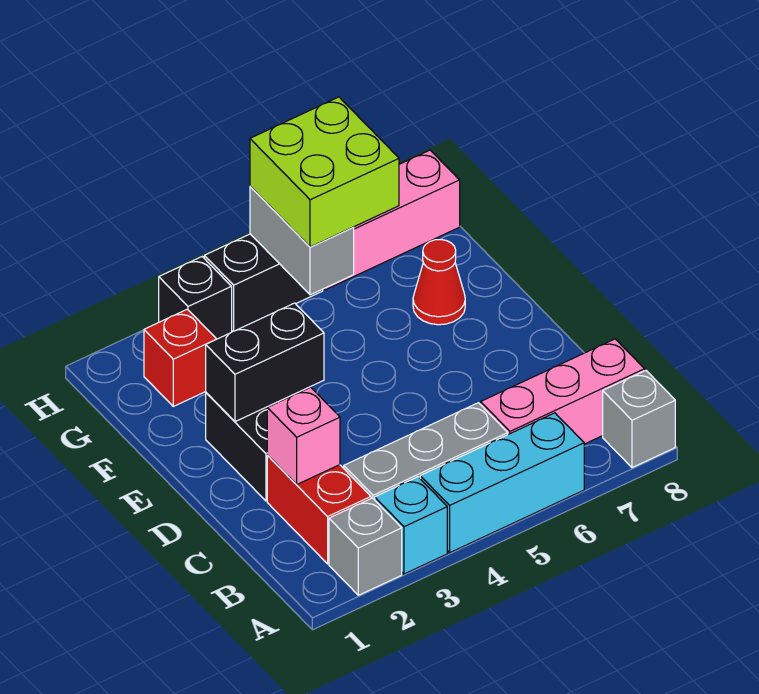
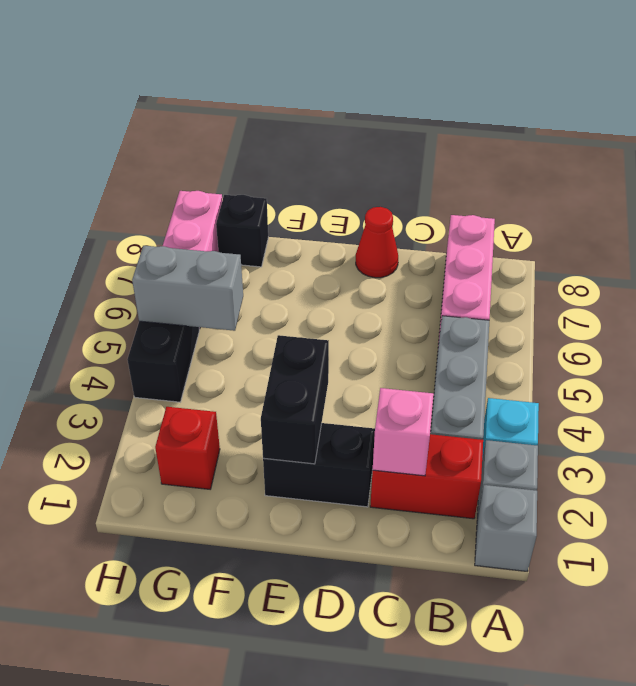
cyan 1x3 brick [420,413,584,553] -> none
grey 1x1 brick [603,371,675,468] -> grey 1x1 brick moved to [475,485,537,571]
red 1x1 cone [413,240,465,325] -> red 1x1 cone moved to [356,207,398,278]
lime 2x2 brick [250,97,399,247] -> none
black 1x1 brick [159,257,232,339] -> black 1x1 brick moved to [216,195,268,267]

